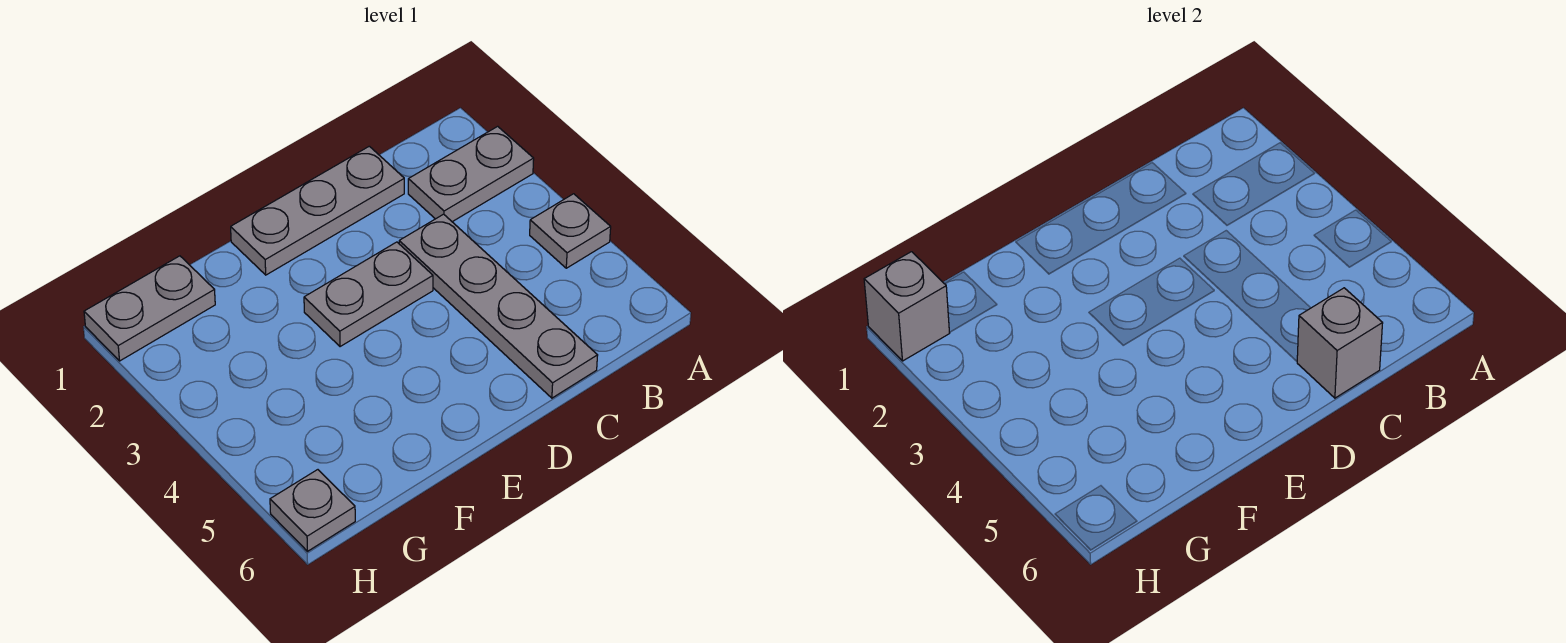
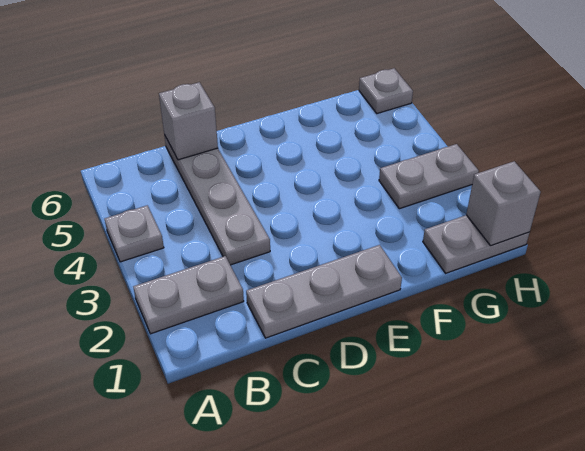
grey 1x2 plate [304,242,433,347] -> grey 1x2 plate moved to [379,144,479,209]

